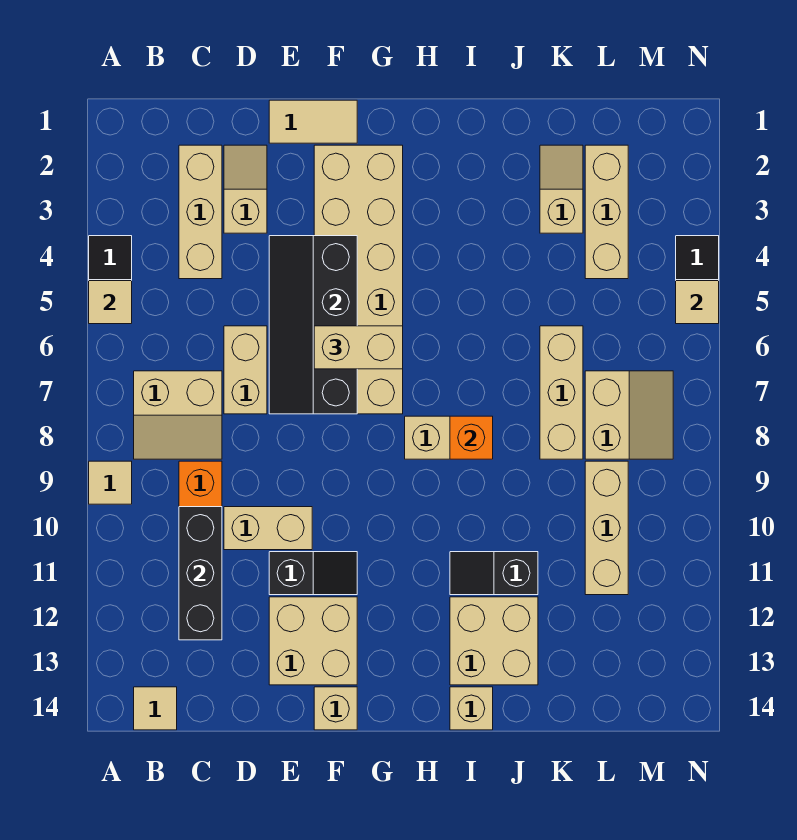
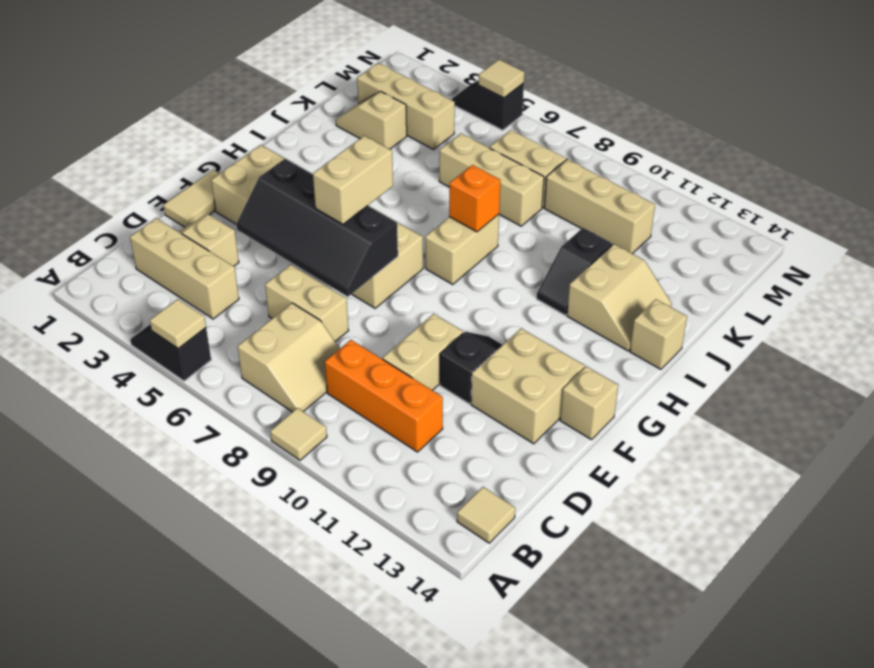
black 1x3 brick [179,507,222,640] -> none
tan 2x2 brick [450,597,538,685] -> tan 2x2 slope [567,244,672,351]

